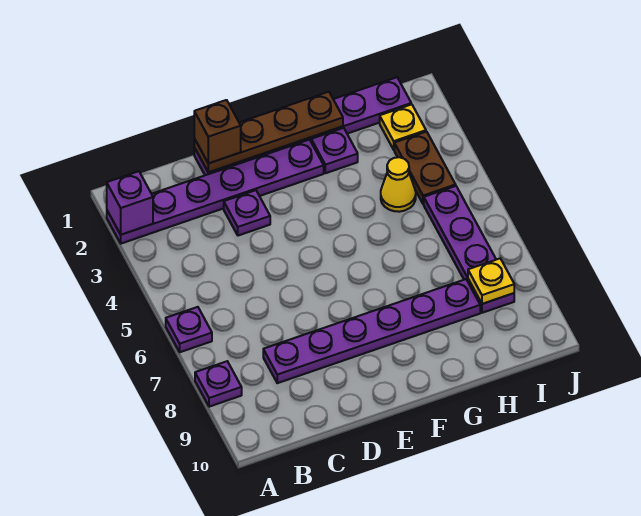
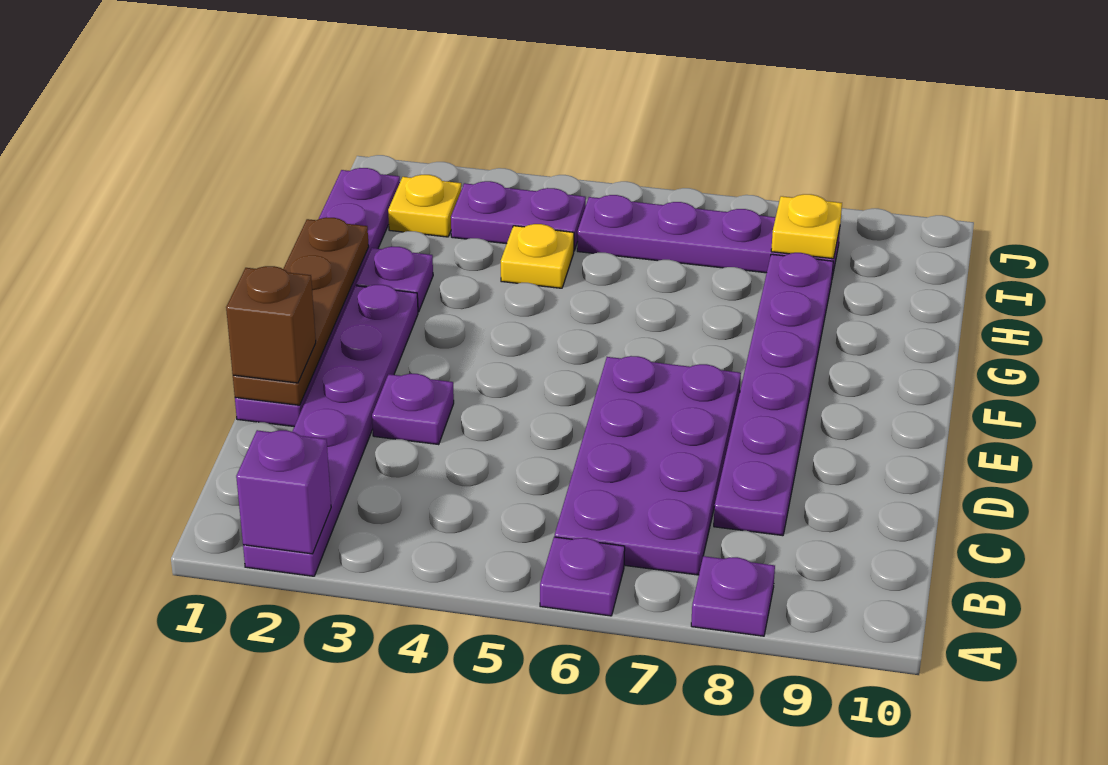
none -> purple 2x4 plate [555,356,741,575]
yellow 1x1 cone [381,157,416,212] -> yellow 1x1 plate [501,224,574,288]
brown 1x2 plate [394,132,456,204] -> purple 1x2 plate [451,181,586,251]

